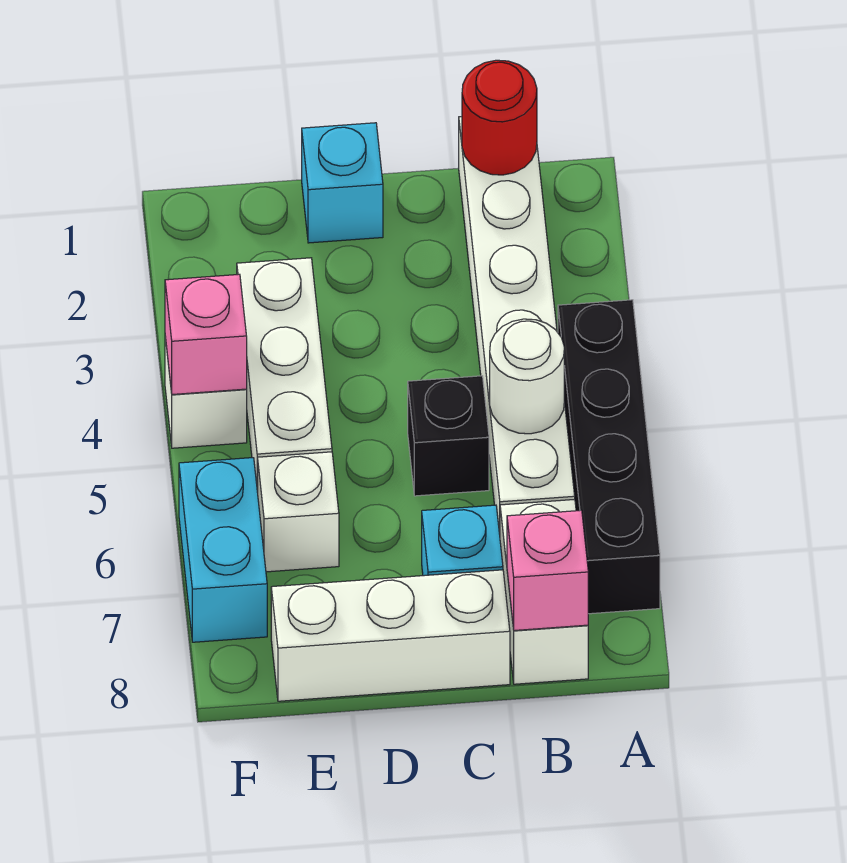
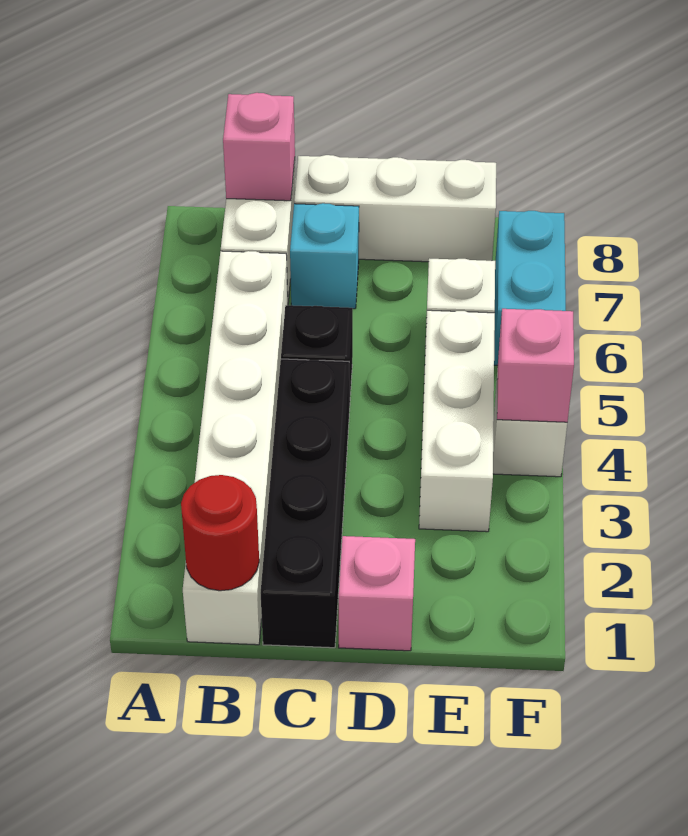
black 1x4 brick [558,300,660,614] -> black 1x4 brick moved to [261,359,349,648]
white 1x1 round brick [490,319,564,434] -> none
cyan 1x1 brick [302,123,383,243] -> pink 1x1 brick [339,536,415,651]

